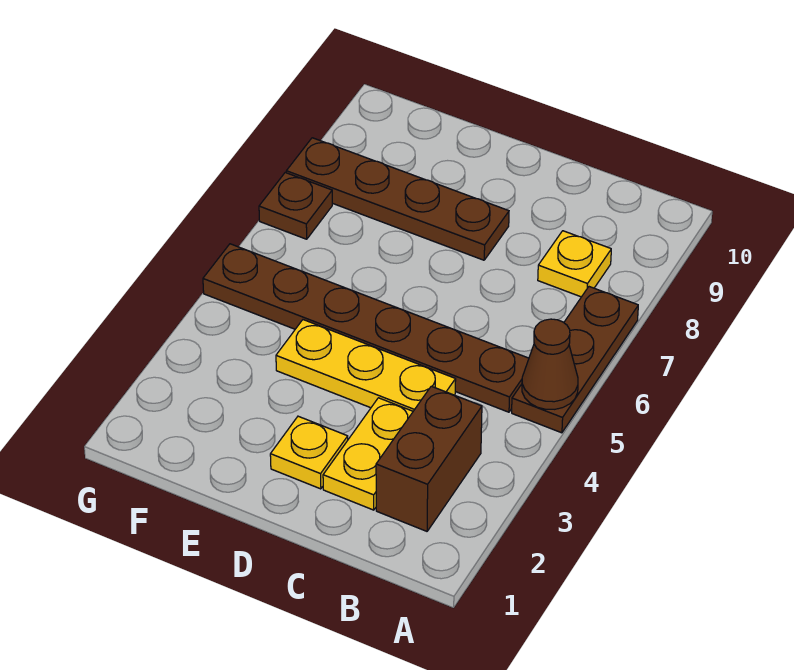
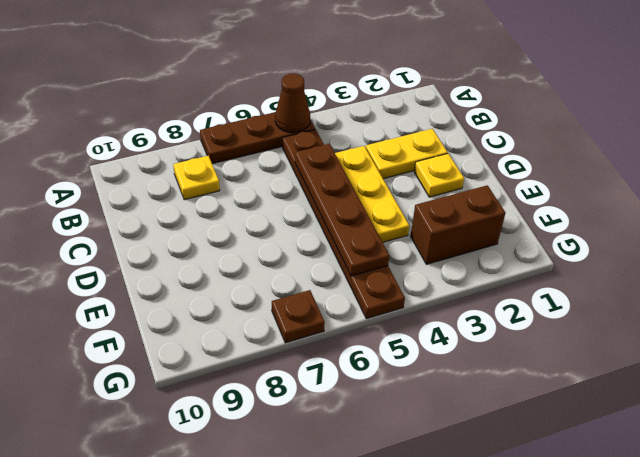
brown 1x2 brick [376,386,482,531] -> brown 1x2 brick moved to [411,185,505,264]
brown 1x4 plate [286,138,509,260] -> brown 1x4 plate moved to [295,144,389,276]

